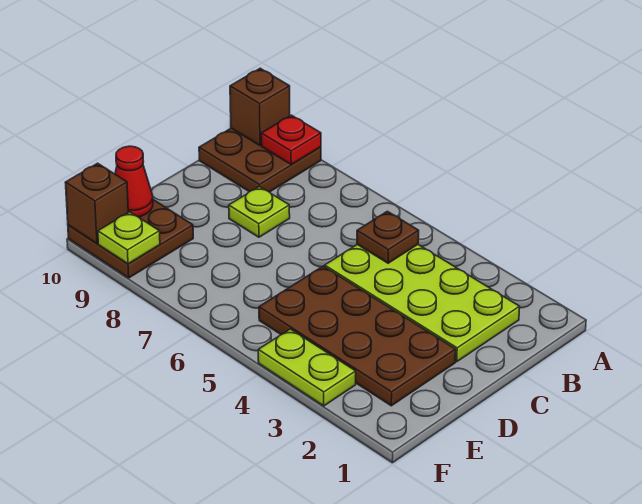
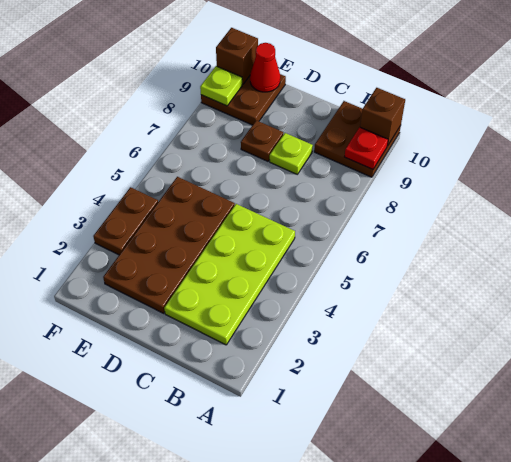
brown 1x1 plate [357,211,419,263] -> brown 1x1 plate moved to [241,120,283,161]
lime 1x2 plate [258,329,356,406] -> brown 1x2 plate [93,187,158,255]

